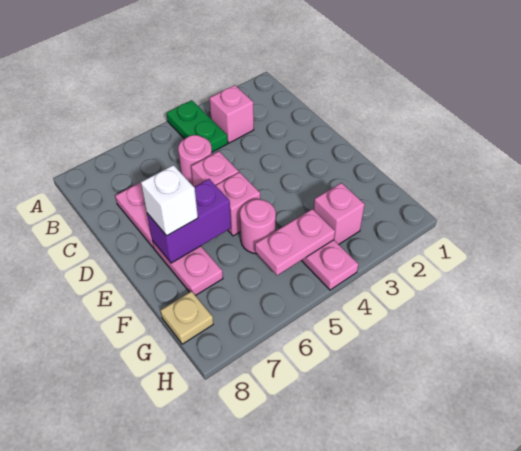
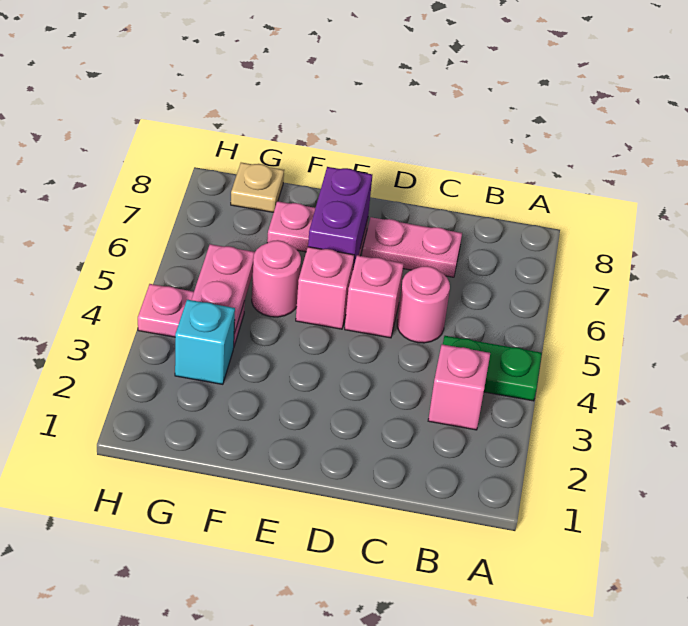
white 1x1 brick [141,165,198,236] -> none
pink 1x1 brick [314,183,365,244] -> cyan 1x1 brick [175,300,235,384]

